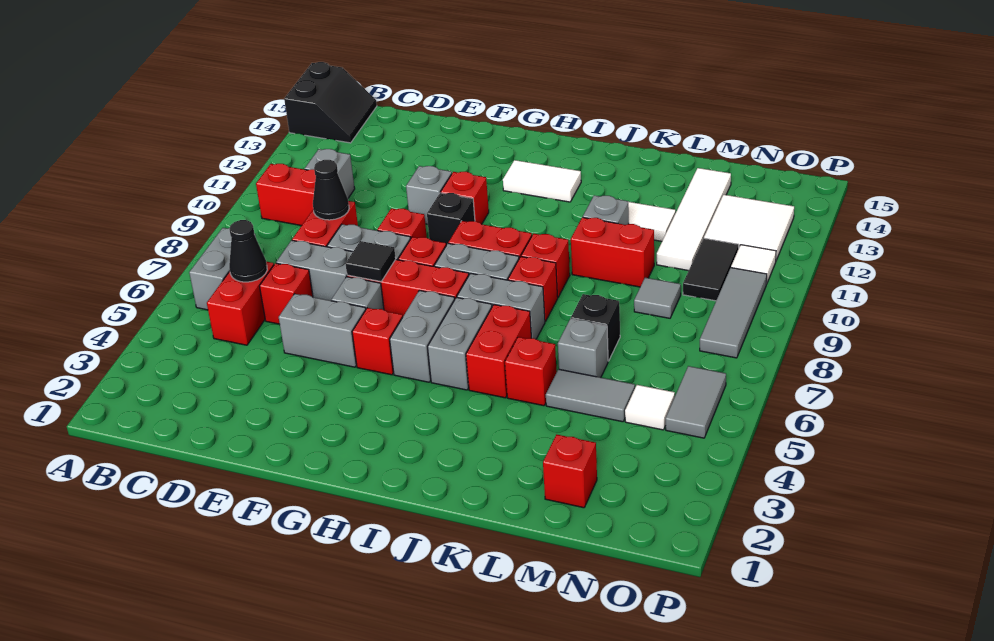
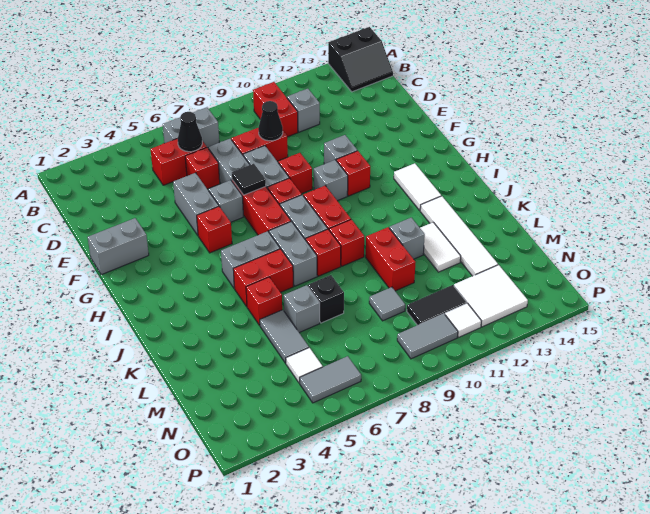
black 1x1 brick [427,193,475,245] -> grey 1x1 brick [314,160,348,201]
grey 1x2 brick [390,290,455,382] -> grey 1x2 brick moved to [88,218,149,275]
red 1x1 brick [543,434,597,508] -> none
white 1x4 tile [657,168,731,271] -> white 1x4 tile turned to [420,196,498,276]
grey 1x3 tile [700,268,767,358] -> grey 1x2 tile [397,314,458,359]

